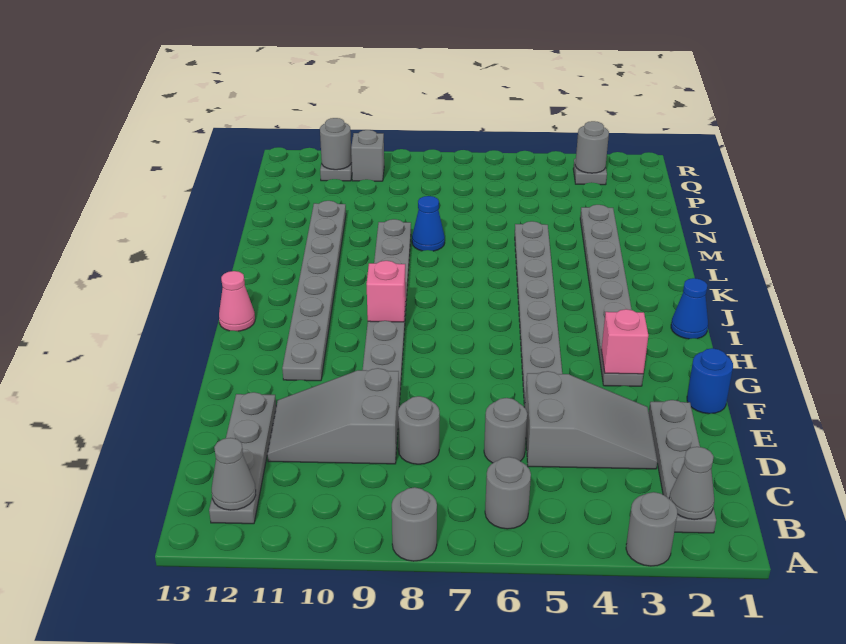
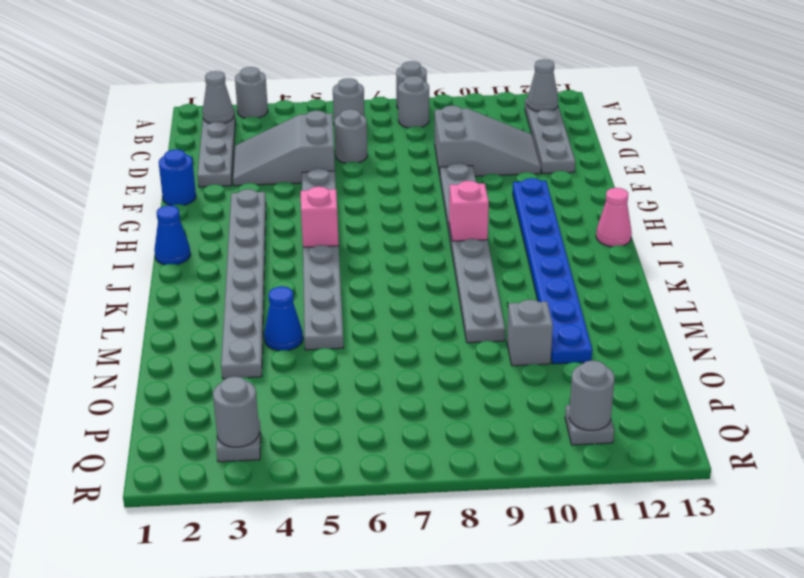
grey 1x1 round brick [398,396,440,464] -> grey 1x1 round brick moved to [398,76,429,128]
pink 1x1 brick [601,309,648,374] -> pink 1x1 brick moved to [301,187,339,247]
grey 1x8 plate [282,201,346,381] -> blue 1x8 plate [513,178,592,364]
blue 1x1 cone [412,196,445,251] -> blue 1x1 cone moved to [264,286,303,351]
grey 1x1 brick [351,130,384,181] -> grey 1x1 brick moved to [507,300,553,366]

